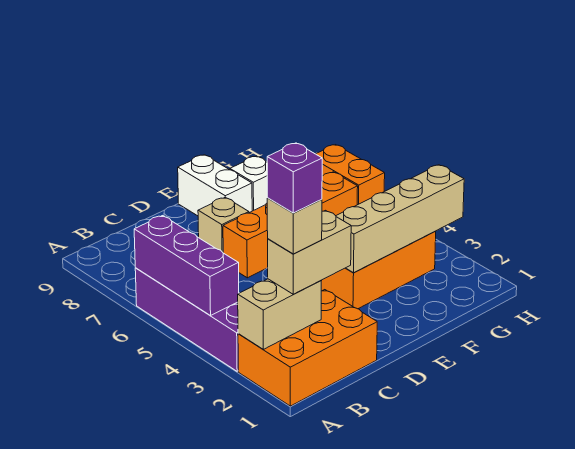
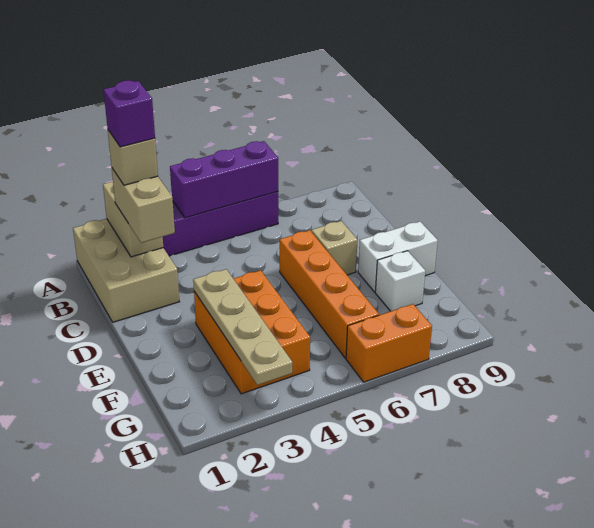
orange 2x3 brick [238,290,377,406] -> tan 2x3 brick [73,219,179,322]
tan 1x4 brick [336,165,464,273] -> tan 1x4 plate [193,269,292,385]

